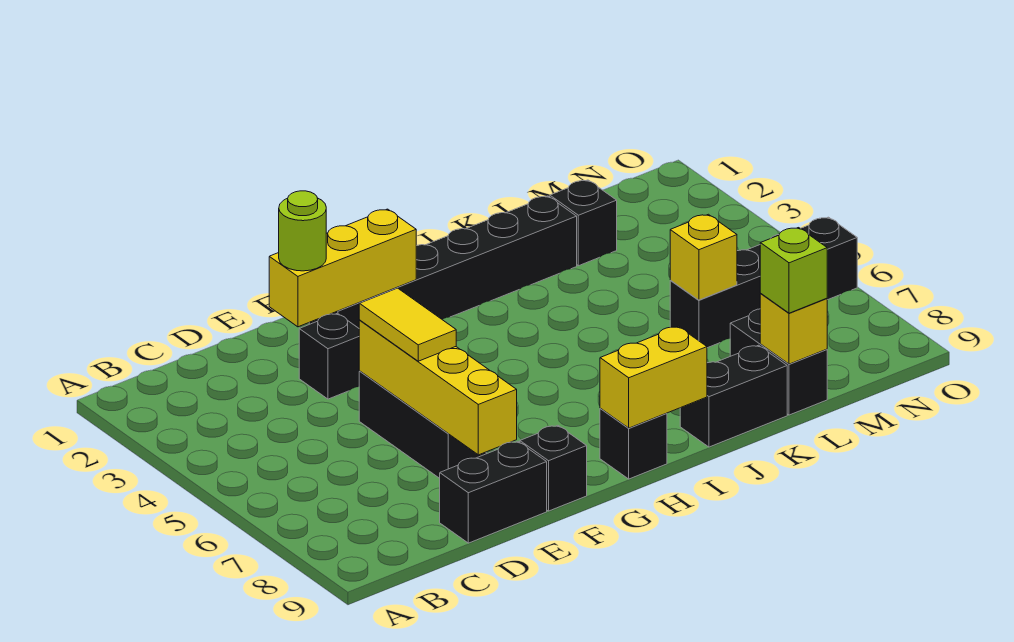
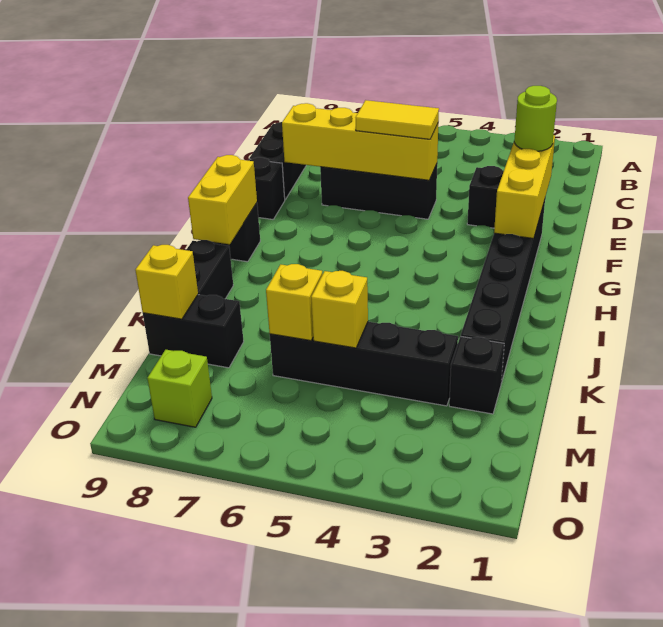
none -> yellow 1x1 brick [311,271,368,348]
black 1x4 brick [670,217,857,348] -> black 1x4 brick turned to [270,322,458,406]
lime 1x1 brick [760,228,827,313] -> lime 1x1 brick moved to [147,350,212,427]

